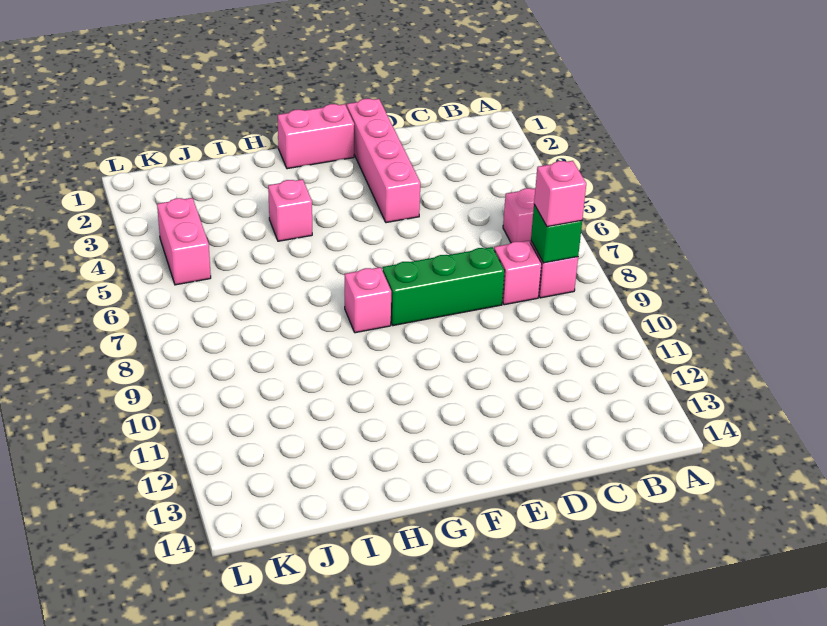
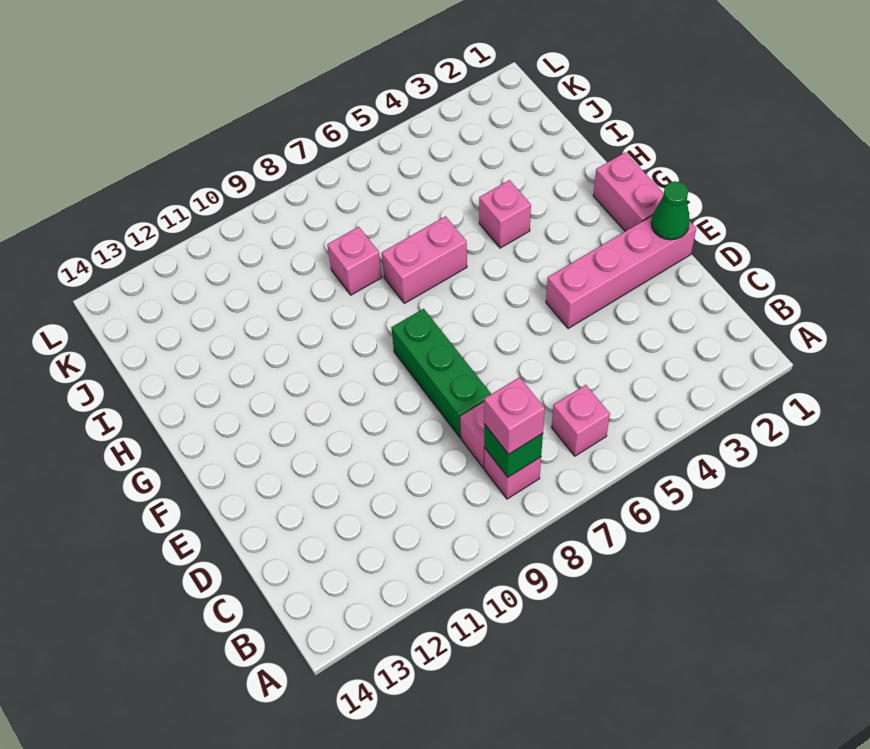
none -> green 1x1 cone [651,181,690,240]
pink 1x1 brick [345,267,391,333] -> pink 1x1 brick moved to [327,227,382,295]
pink 1x2 brick [157,198,211,285] -> pink 1x2 brick moved to [382,216,467,303]

